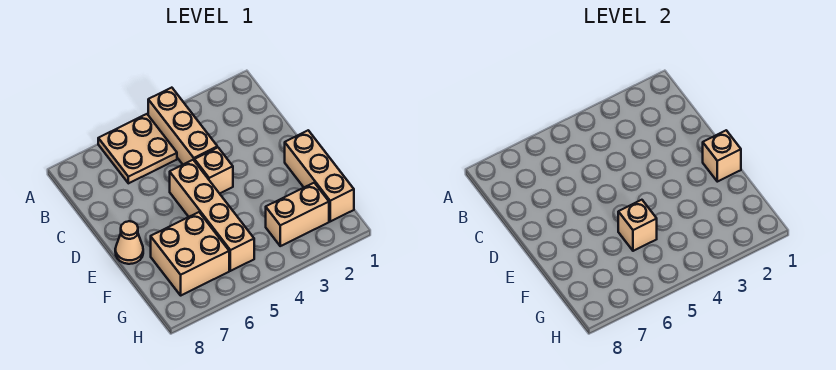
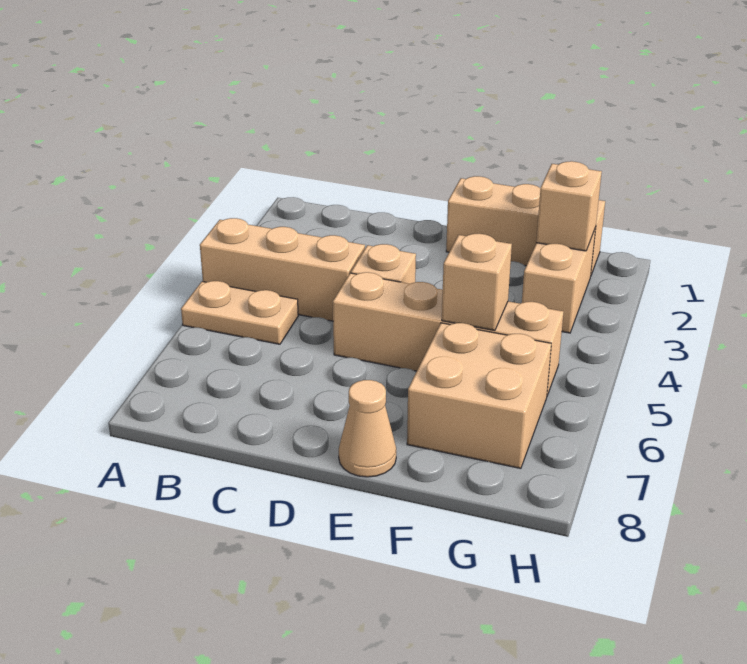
tan 2x2 plate [98,114,177,183] -> tan 1x2 plate [181,281,298,344]
tan 1x1 brick [703,130,741,182] -> tan 1x1 brick moved to [536,161,602,251]

